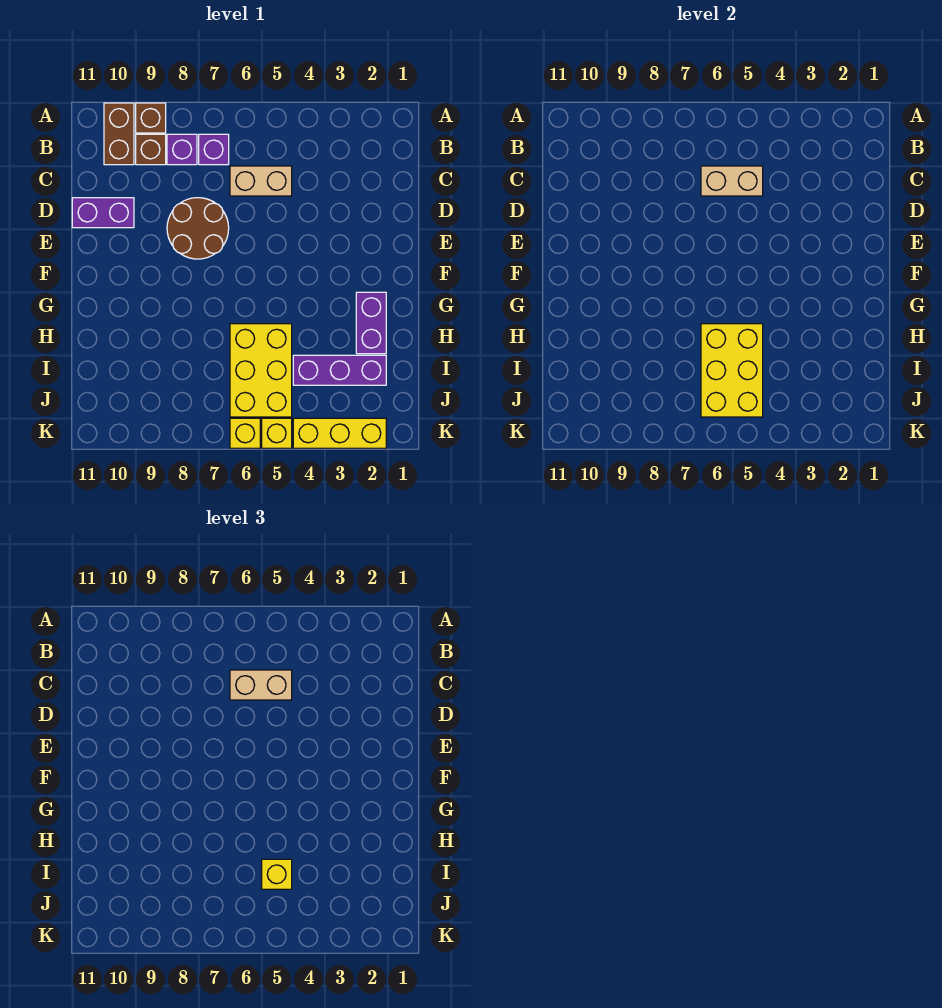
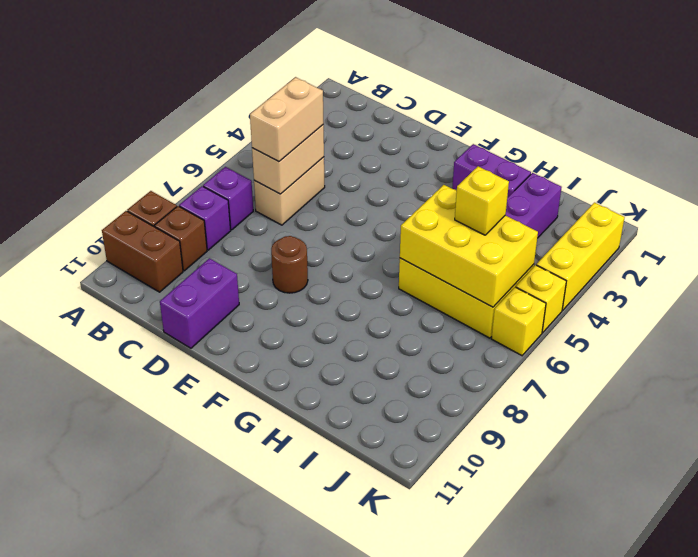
brown 2x2 round brick [167,198,229,259] -> brown 1x1 round brick [271,236,308,293]

